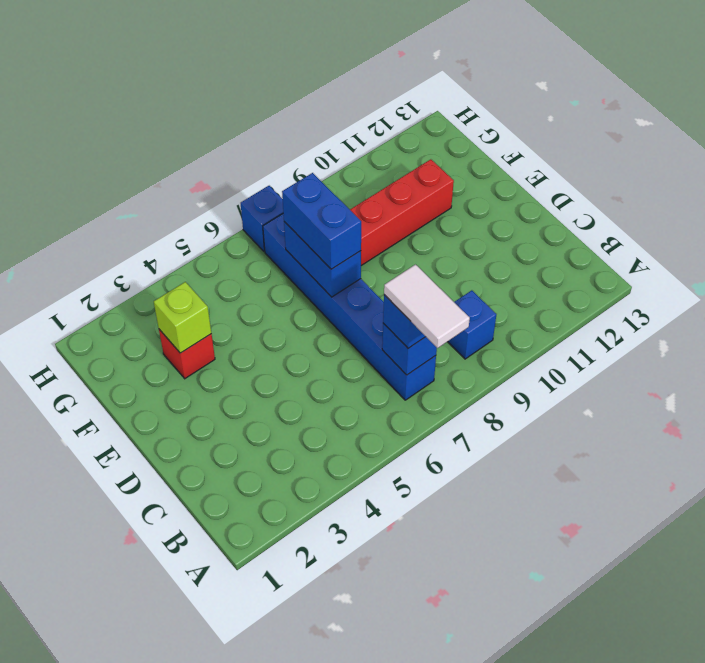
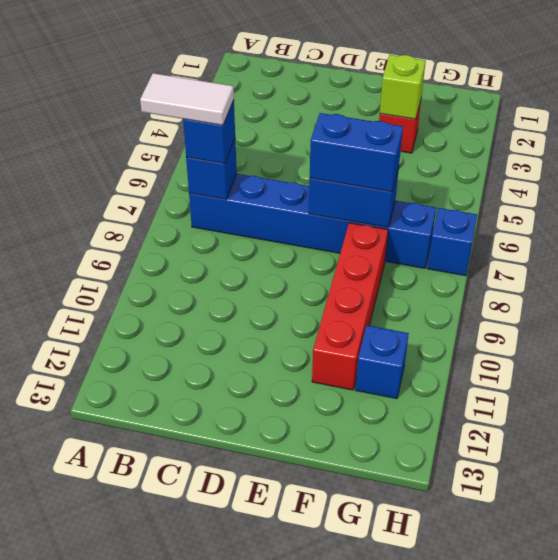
blue 1x1 brick [448,290,496,359] -> blue 1x1 brick moved to [356,325,409,399]

